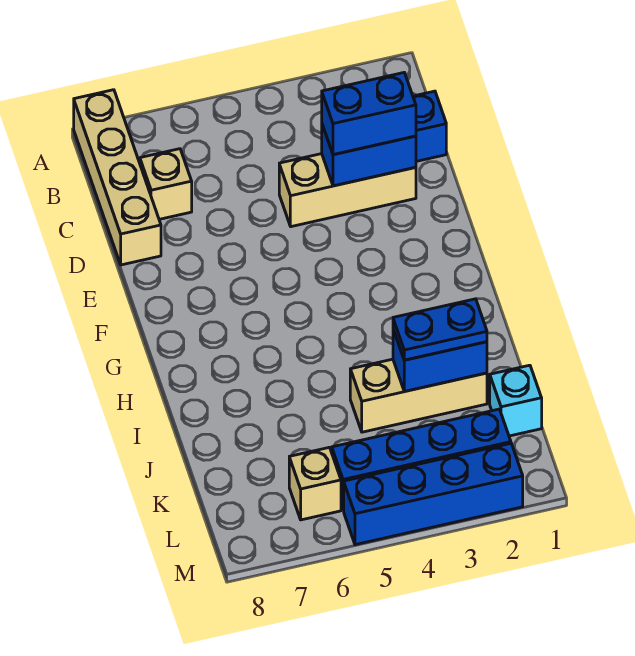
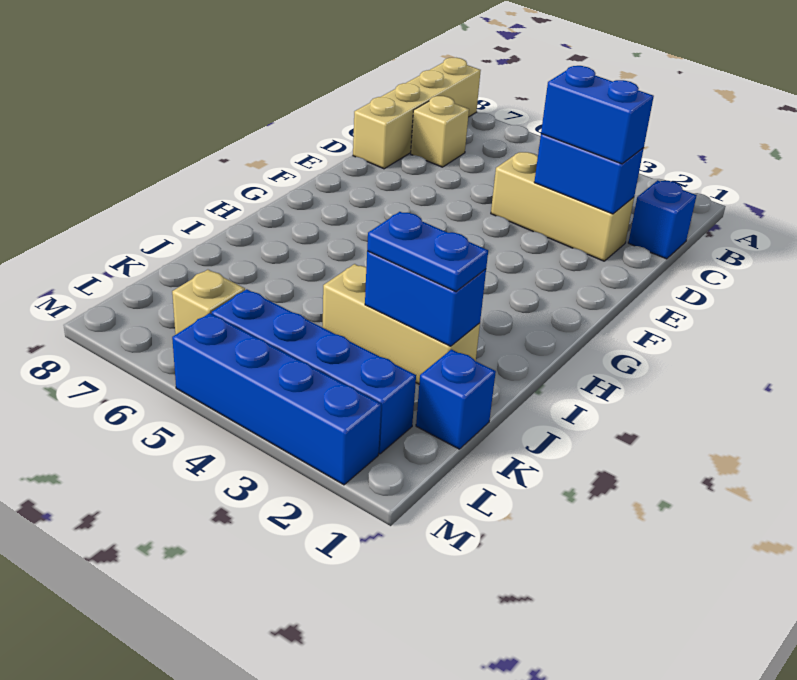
cyan 1x1 brick [490,365,542,436] -> blue 1x1 brick [416,349,496,449]

